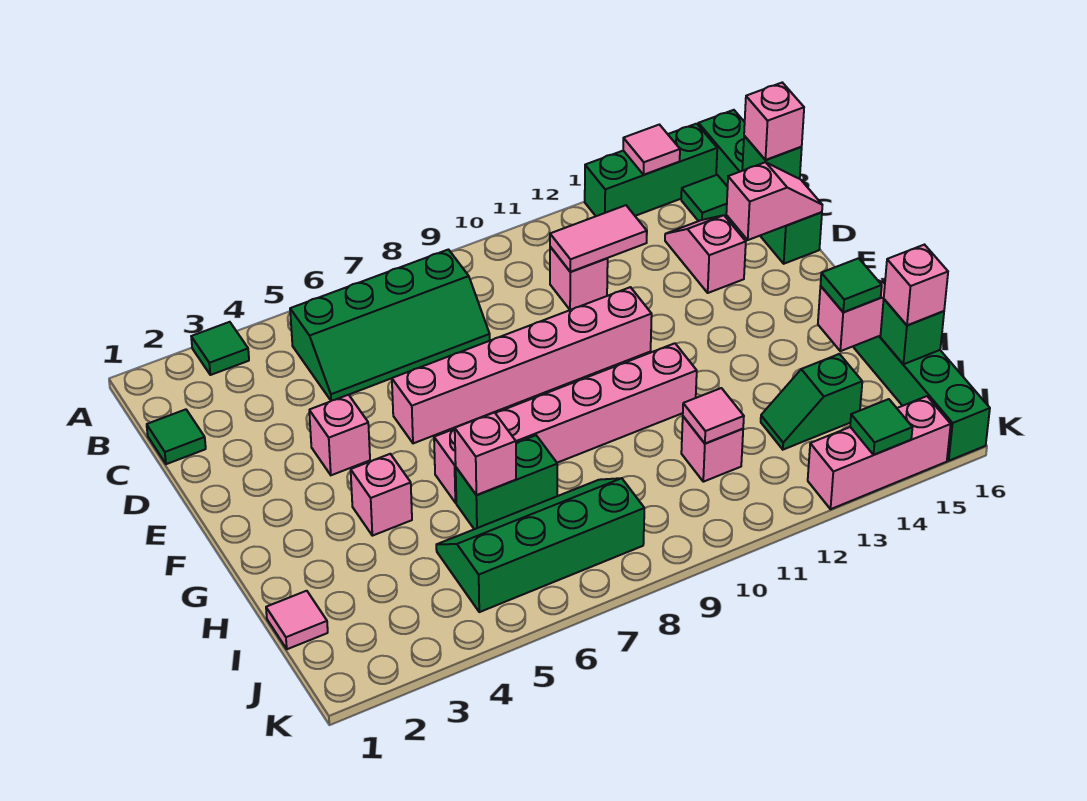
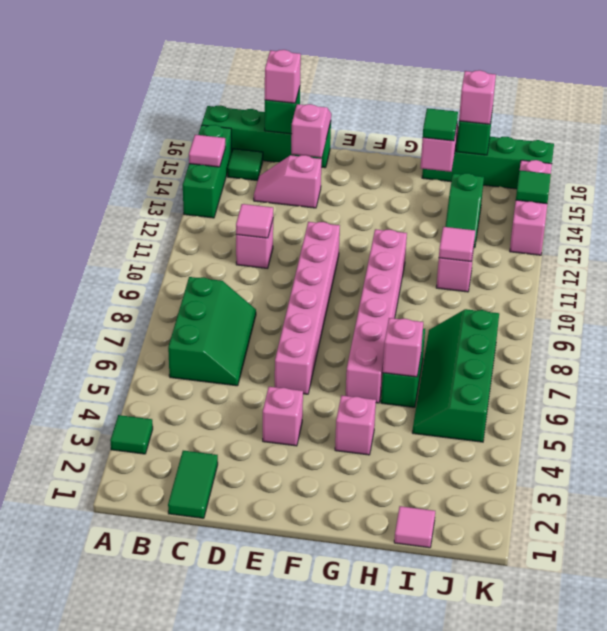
green 2x4 slope [290,250,490,401] -> green 2x3 slope [168,277,256,386]
green 1x1 tile [147,409,206,464] -> green 1x2 tile [168,451,218,518]
pink 1x2 tile [550,205,647,272] -> pink 1x1 tile [236,204,273,238]

